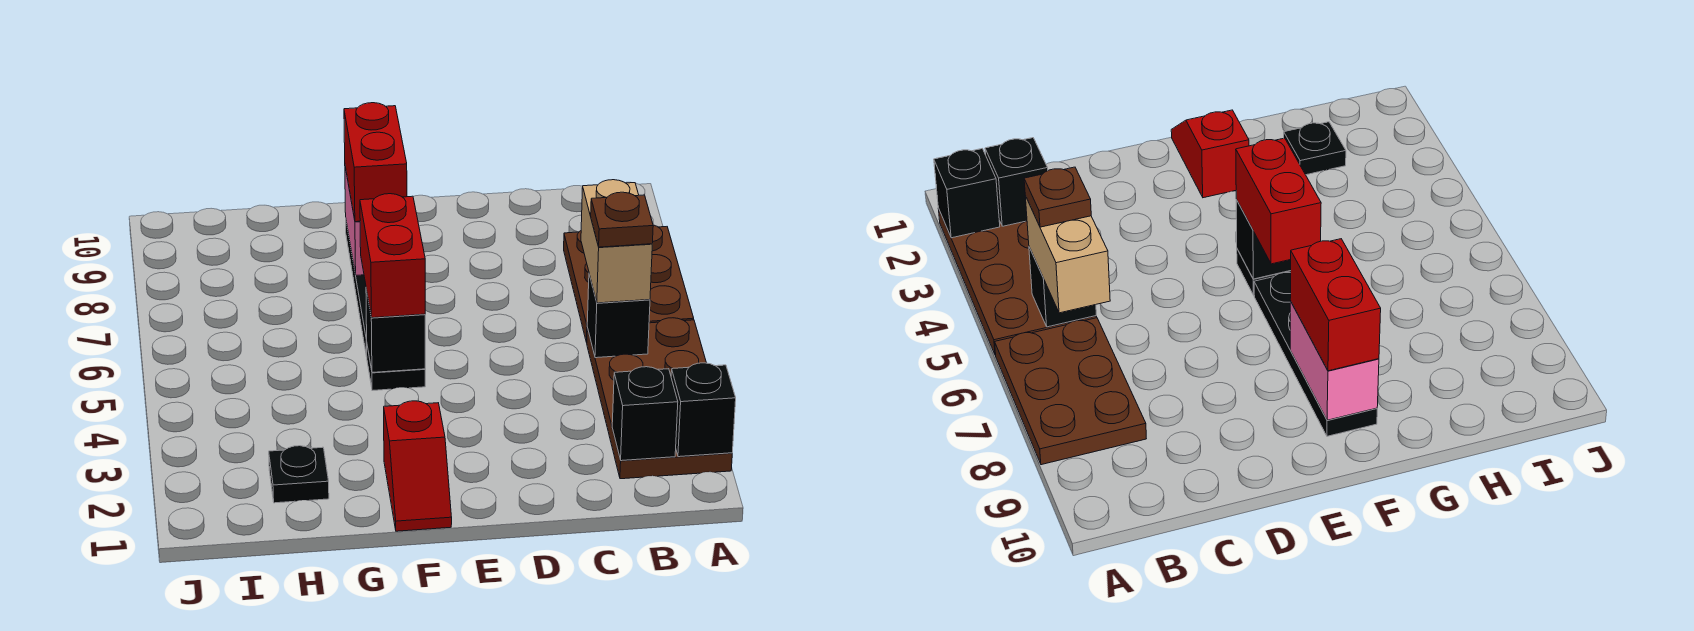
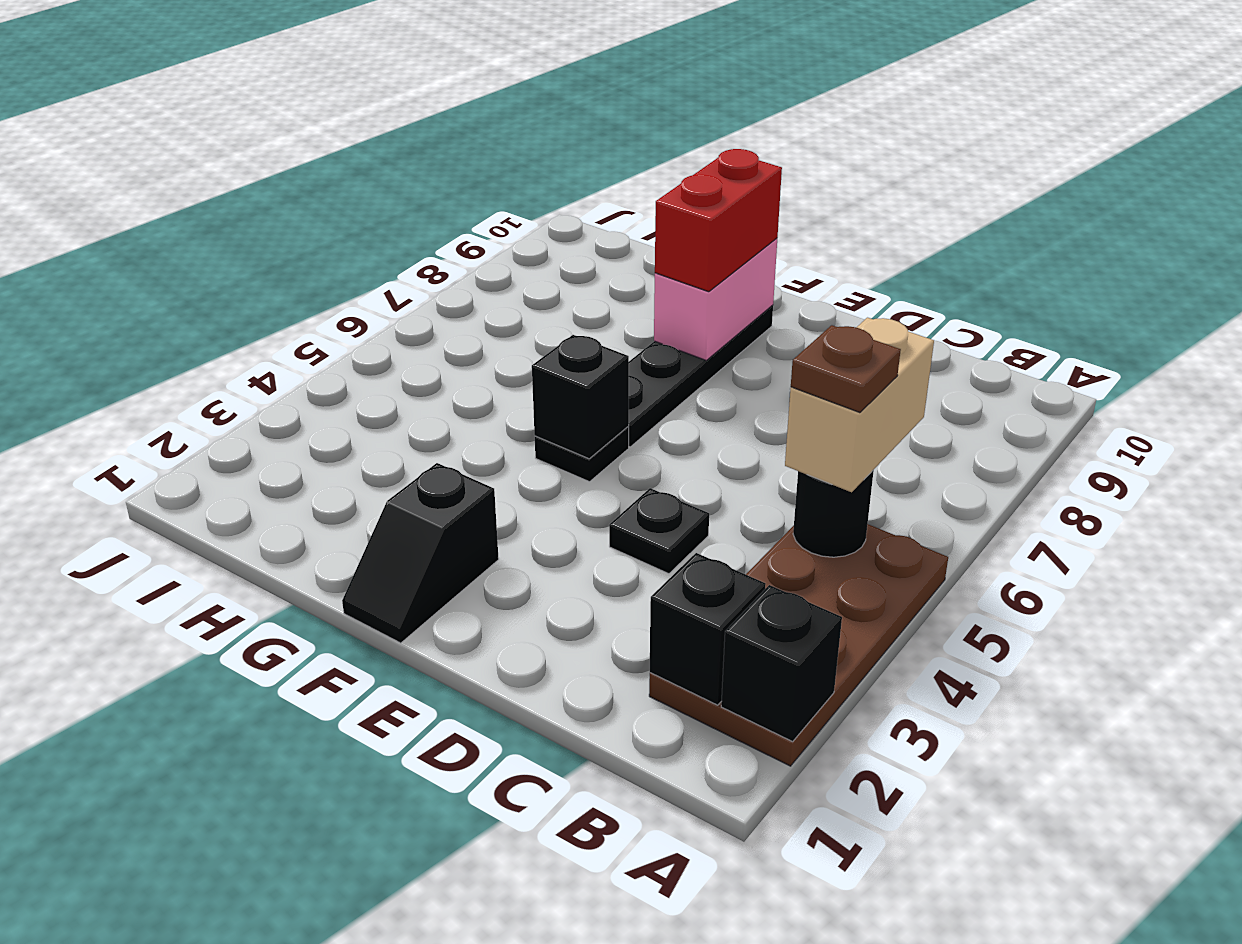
brown 2x3 plate [564,225,694,342] -> none
black 1x1 brick [587,274,650,358] -> black 1x1 round brick [793,470,874,557]
red 1x2 slope [384,401,452,531] -> black 1x2 slope [342,463,499,643]
red 1x2 brick [360,194,425,318] -> none
black 1x1 plate [269,446,329,503] -> black 1x1 plate moved to [609,488,709,574]

